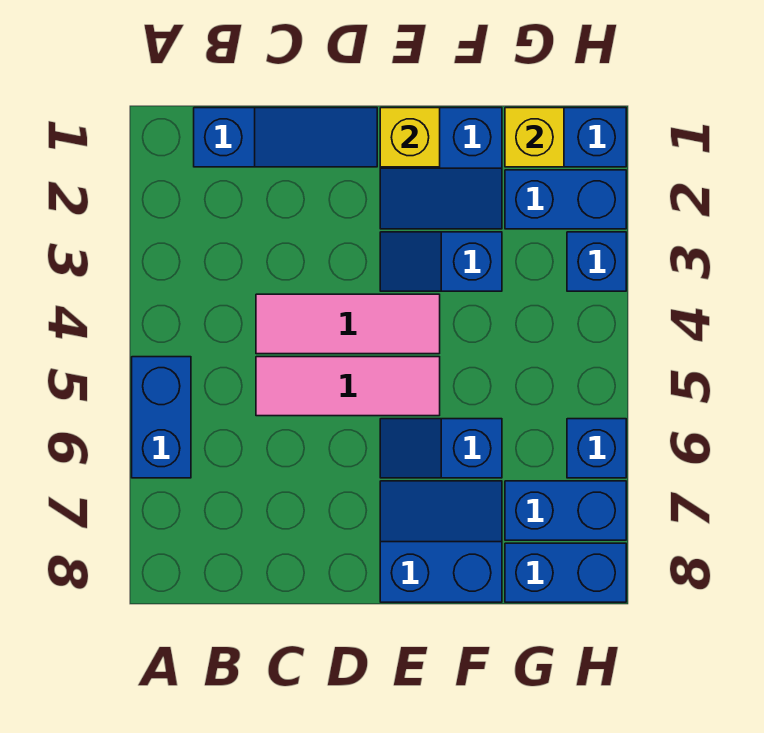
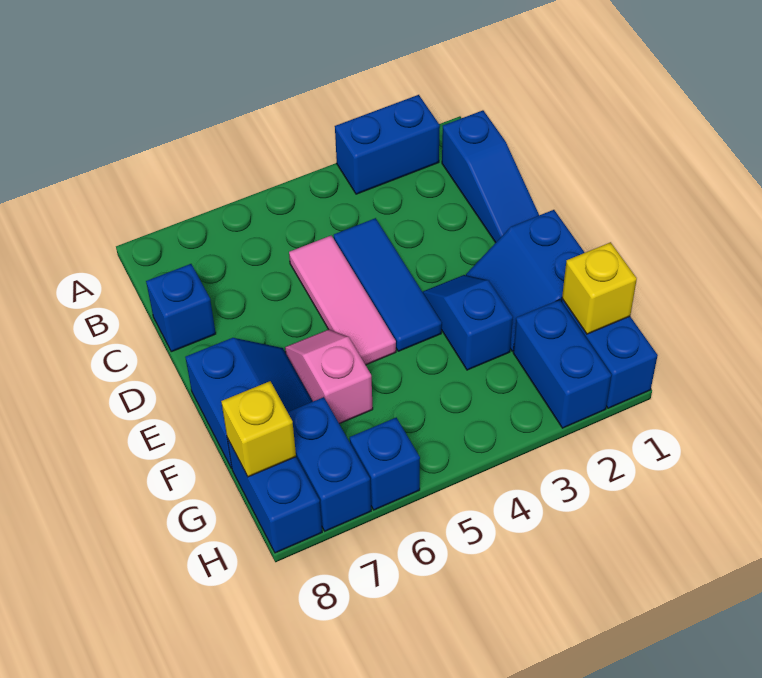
blue 1x2 brick [132,357,191,478] -> blue 1x2 brick moved to [335,95,440,194]
pink 1x3 tile [256,294,440,354] -> blue 1x3 tile [334,218,442,351]
yellow 1x1 brick [380,108,440,167] -> yellow 1x1 brick moved to [221,381,296,477]
blue 1x2 slope [380,419,502,478] -> pink 1x2 slope [285,329,373,424]
blue 1x1 brick [567,232,626,291] -> blue 1x1 brick moved to [146,264,216,352]

